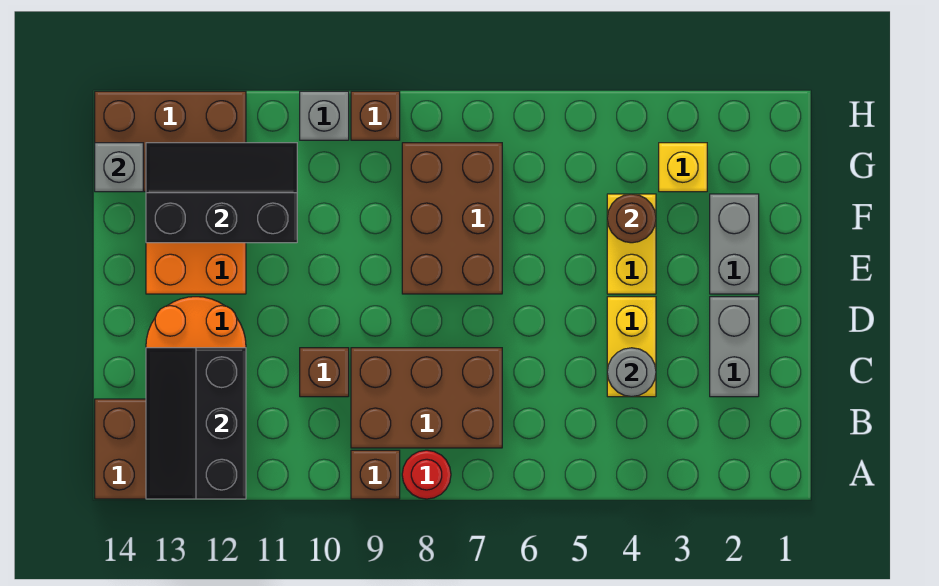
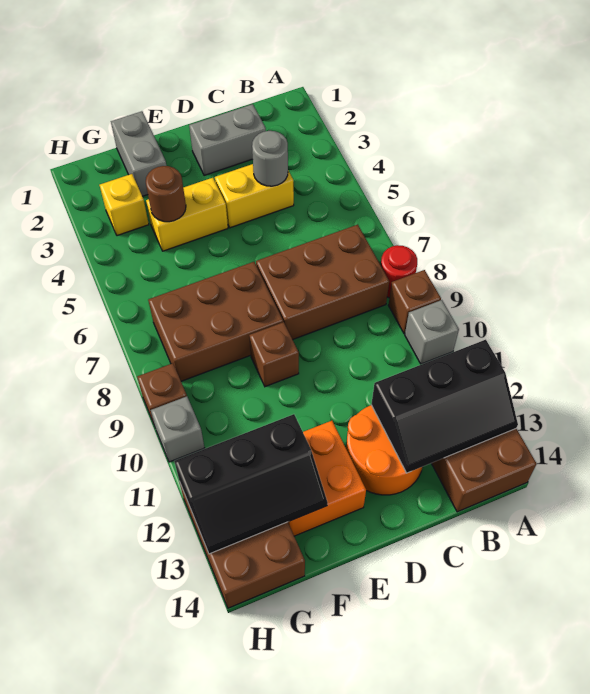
brown 2x3 brick [351,348,502,448] -> brown 2x3 brick turned to [256,225,389,340]
brown 1x1 brick [300,348,349,397] -> brown 1x1 brick moved to [249,322,299,387]
grey 1x2 brick [710,194,759,294] -> grey 1x2 brick turned to [111,111,166,196]
black 2x3 slope [146,143,297,243] -> black 2x3 slope turned to [174,414,328,554]
grey 1x1 brick [95,143,143,192] -> grey 1x1 brick moved to [405,300,459,364]

